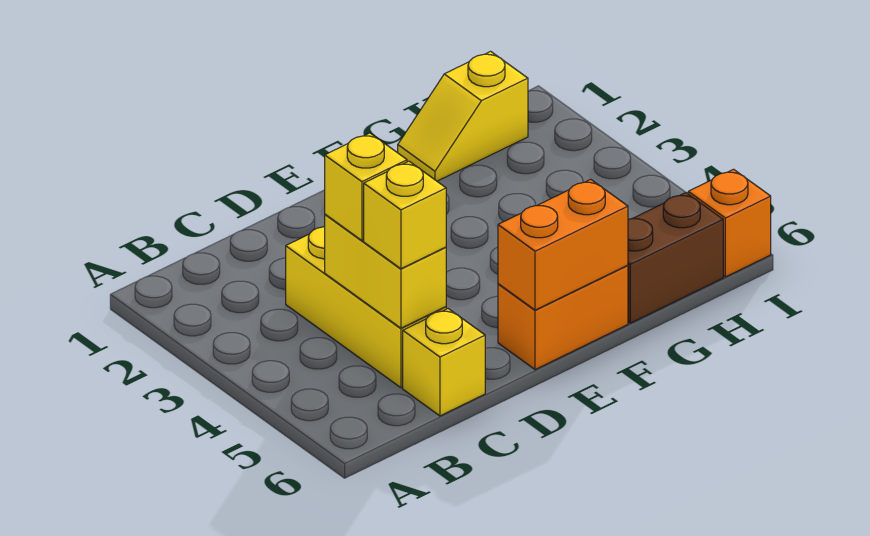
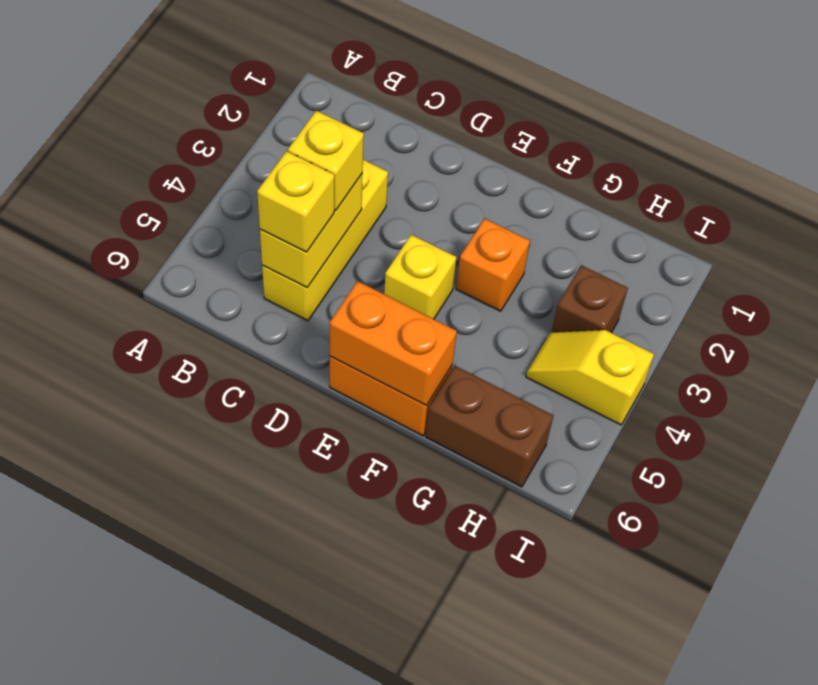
yellow 1x1 brick [403,309,485,416] -> yellow 1x1 brick moved to [384,235,456,319]
yellow 1x2 slope [398,51,528,181] -> yellow 1x2 slope moved to [526,330,654,425]
none -> brown 1x1 brick [552,265,628,333]
orange 1x1 brick [688,169,771,277] -> orange 1x1 brick moved to [456,218,530,311]

